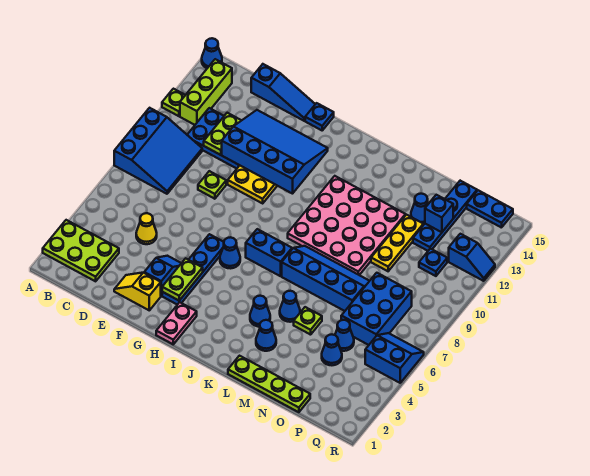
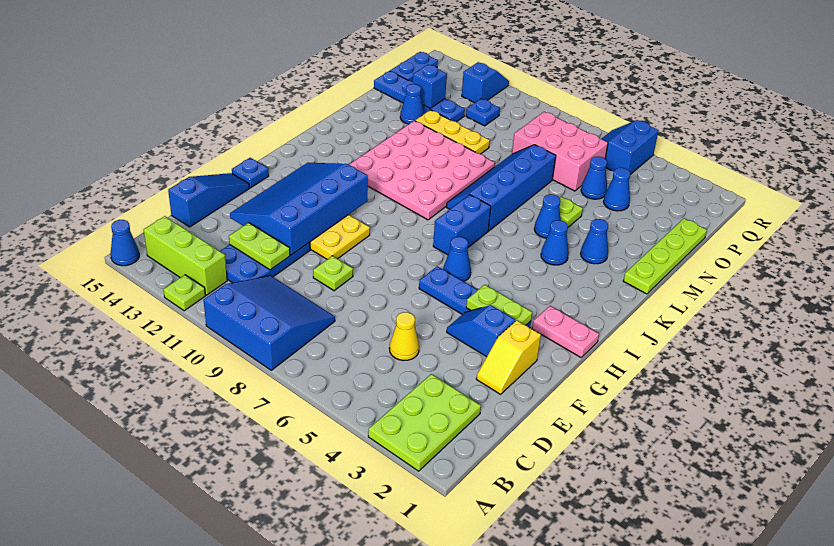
blue 2x3 brick [341,273,412,345] -> pink 2x3 brick [512,112,608,191]

